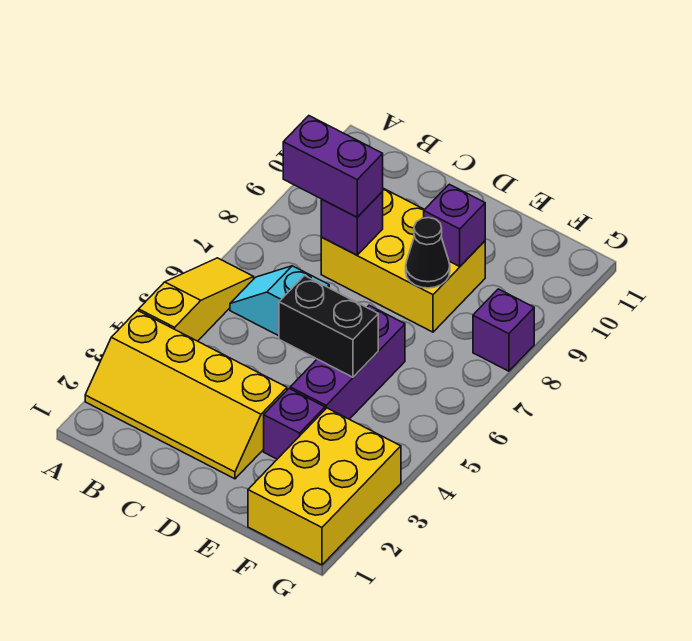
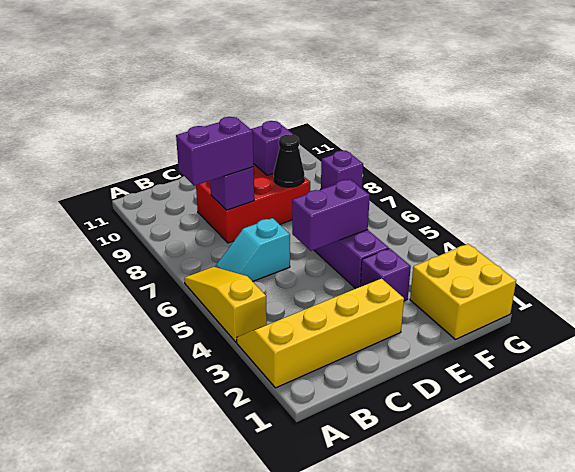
yellow 2x4 slope [85,310,287,479] -> yellow 2x4 slope turned to [237,279,404,388]
yellow 2x3 brick [321,188,485,332] -> red 2x3 brick [196,164,310,243]
black 1x2 brick [279,276,378,377] -> purple 1x2 brick [292,180,370,251]
yellow 2x3 brick [248,408,401,565] -> yellow 2x2 brick [410,244,516,339]

